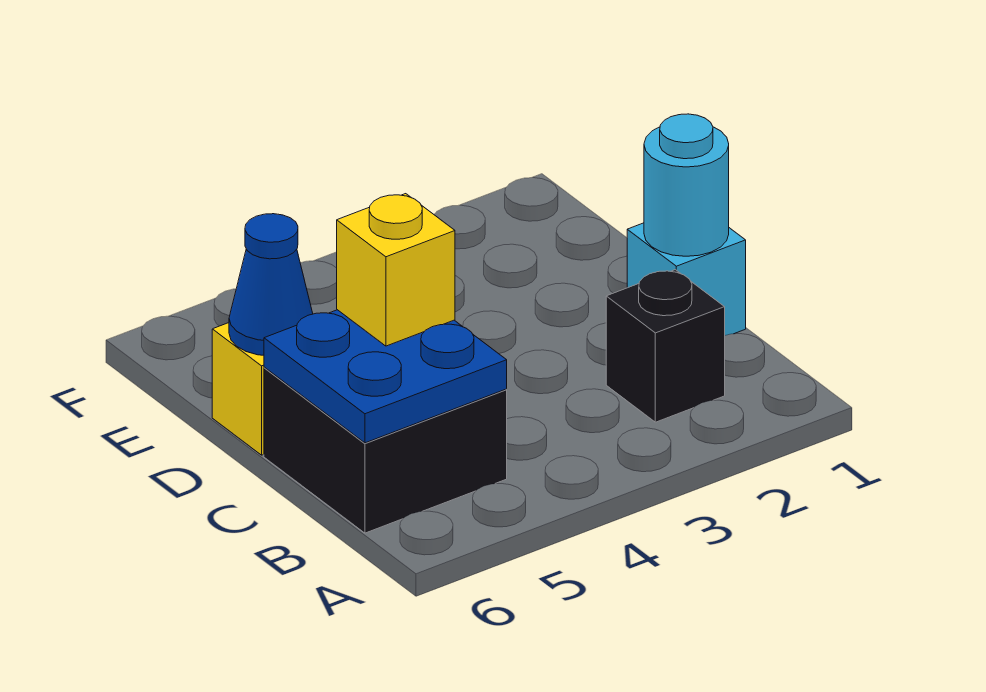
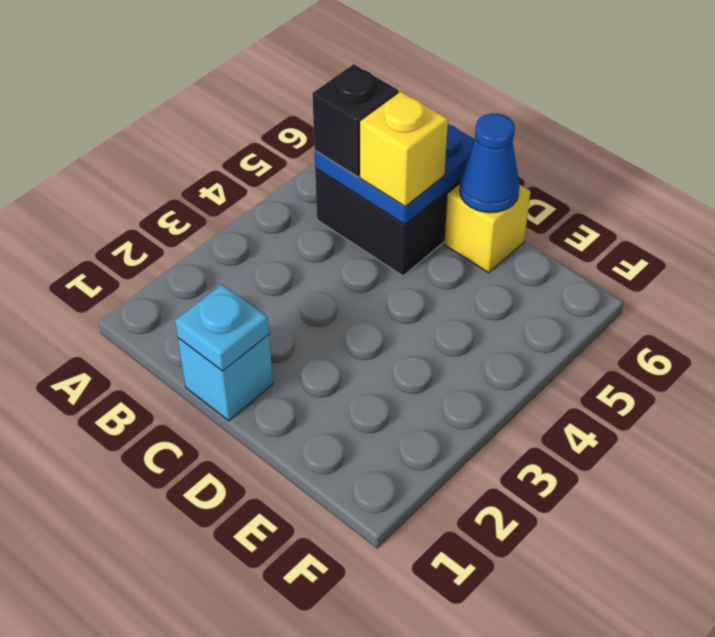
black 1x1 brick [606,270,725,422] -> black 1x1 brick moved to [312,64,399,177]
cyan 1x1 round brick [644,114,729,256] -> cyan 1x1 plate [175,284,269,371]

